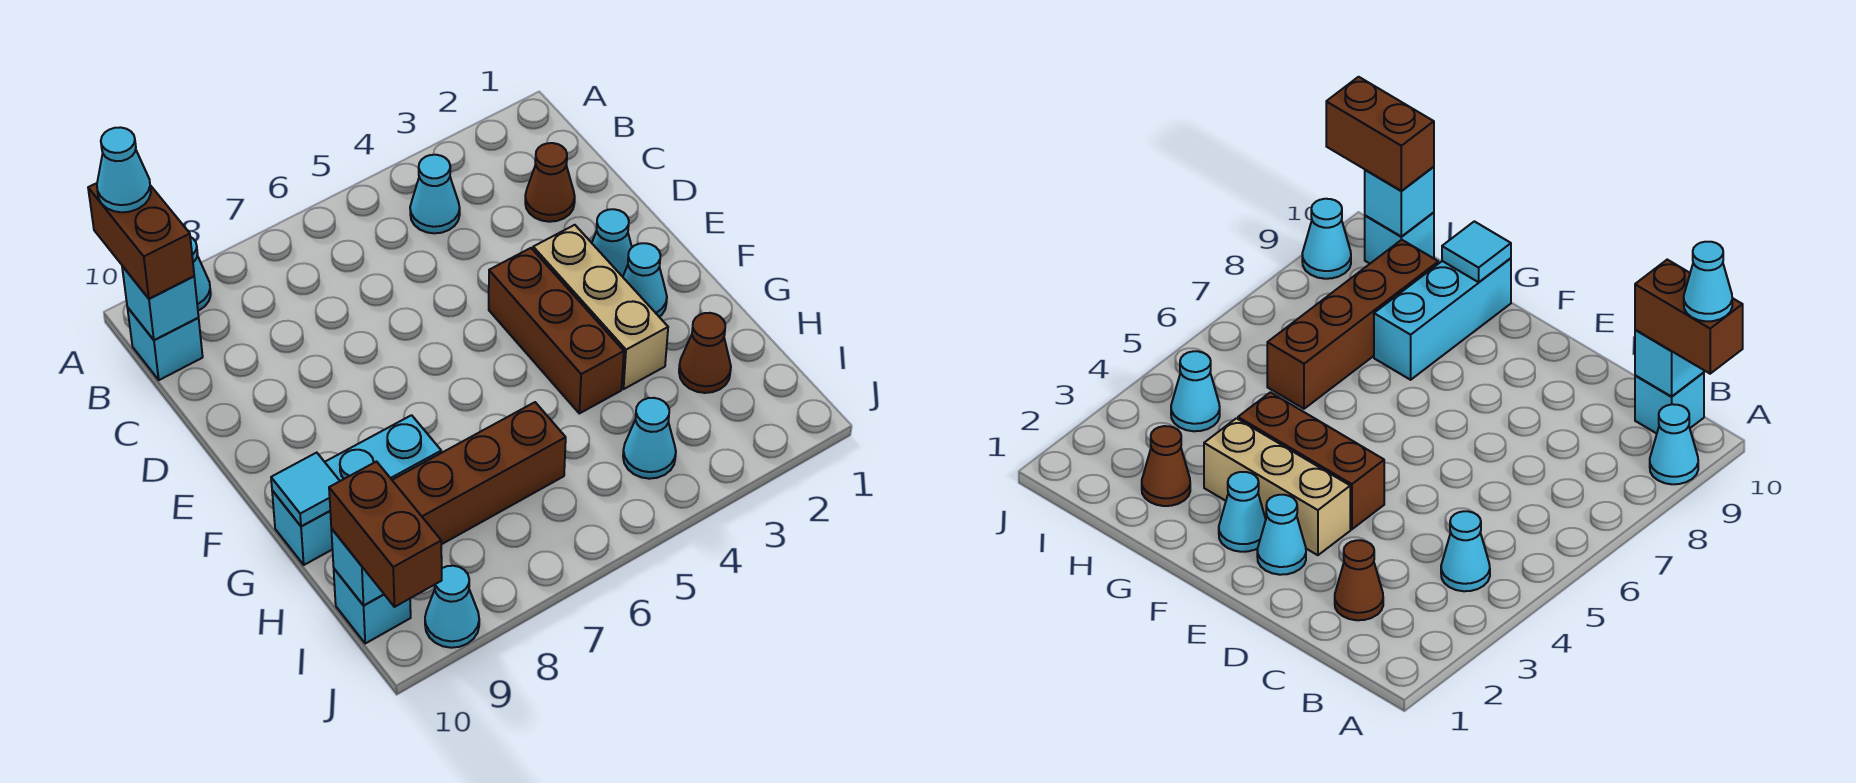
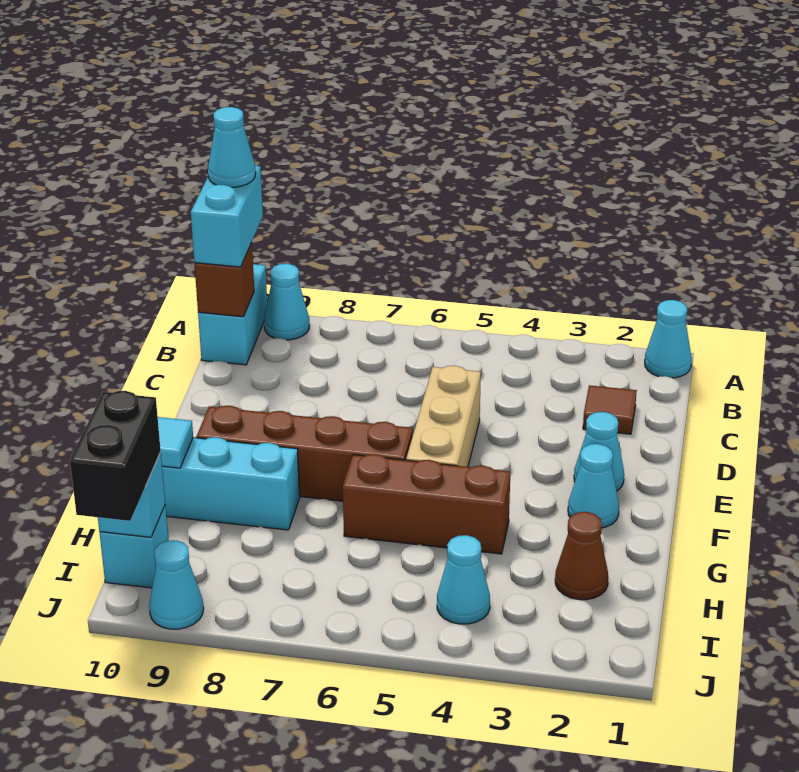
brown 1x2 brick [88,183,194,299] -> cyan 1x2 brick [191,166,263,267]
cyan 1x1 cone [410,155,460,233] -> cyan 1x1 cone moved to [645,300,692,378]
cyan 1x1 brick [127,307,203,380] -> cyan 1x2 brick [198,264,267,365]
cyan 1x1 brick [122,266,198,340] -> brown 1x1 brick [194,243,254,317]
brown 1x1 cone [525,143,575,222] -> brown 1x1 tile [583,385,637,434]
tan 1x3 brick [533,225,668,389] -> tan 1x3 brick moved to [406,366,481,467]
brown 1x3 brick [489,248,624,413] -> brown 1x3 brick turned to [343,454,510,554]
brown 1x4 brick [392,402,566,544] -> brown 1x4 brick moved to [196,406,413,501]
brown 1x2 brick [329,462,442,607] -> black 1x2 brick [70,391,161,521]

